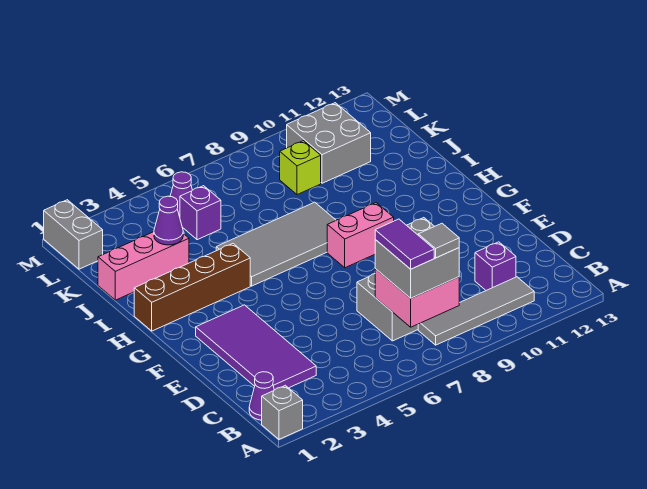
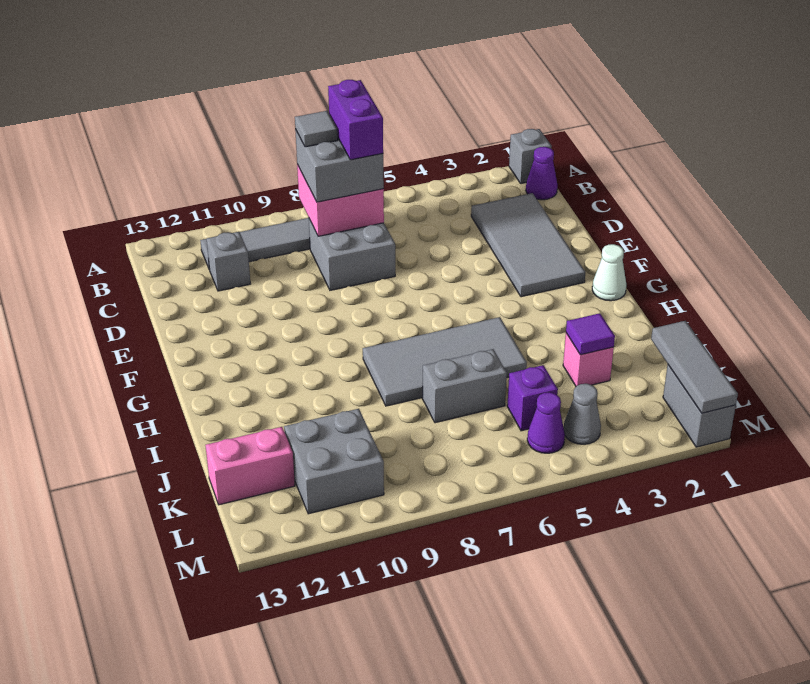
purple 1x2 tile [375,219,434,269] -> purple 1x2 brick [328,80,383,160]
purple 2x4 tile [196,305,316,390] -> grey 2x4 tile [471,193,585,297]
purple 1x1 brick [475,242,516,290] -> grey 1x1 brick [207,232,250,291]
none -> white 1x1 cone [592,244,626,301]
pink 1x2 brick [327,203,394,268] -> pink 1x2 brick moved to [206,427,295,505]
brown 1x4 brick [134,244,250,331] -> none
pink 1x3 brick [98,232,189,300] -> pink 1x1 brick [563,333,614,386]
purple 1x1 cone [154,196,183,245] -> purple 1x1 tile [566,313,615,355]
none -> grey 1x2 brick [422,349,507,423]
none -> grey 1x3 tile [651,321,738,413]
lime 1x1 brick [280,141,321,195] -> none
none -> grey 1x1 cone [564,384,601,444]

